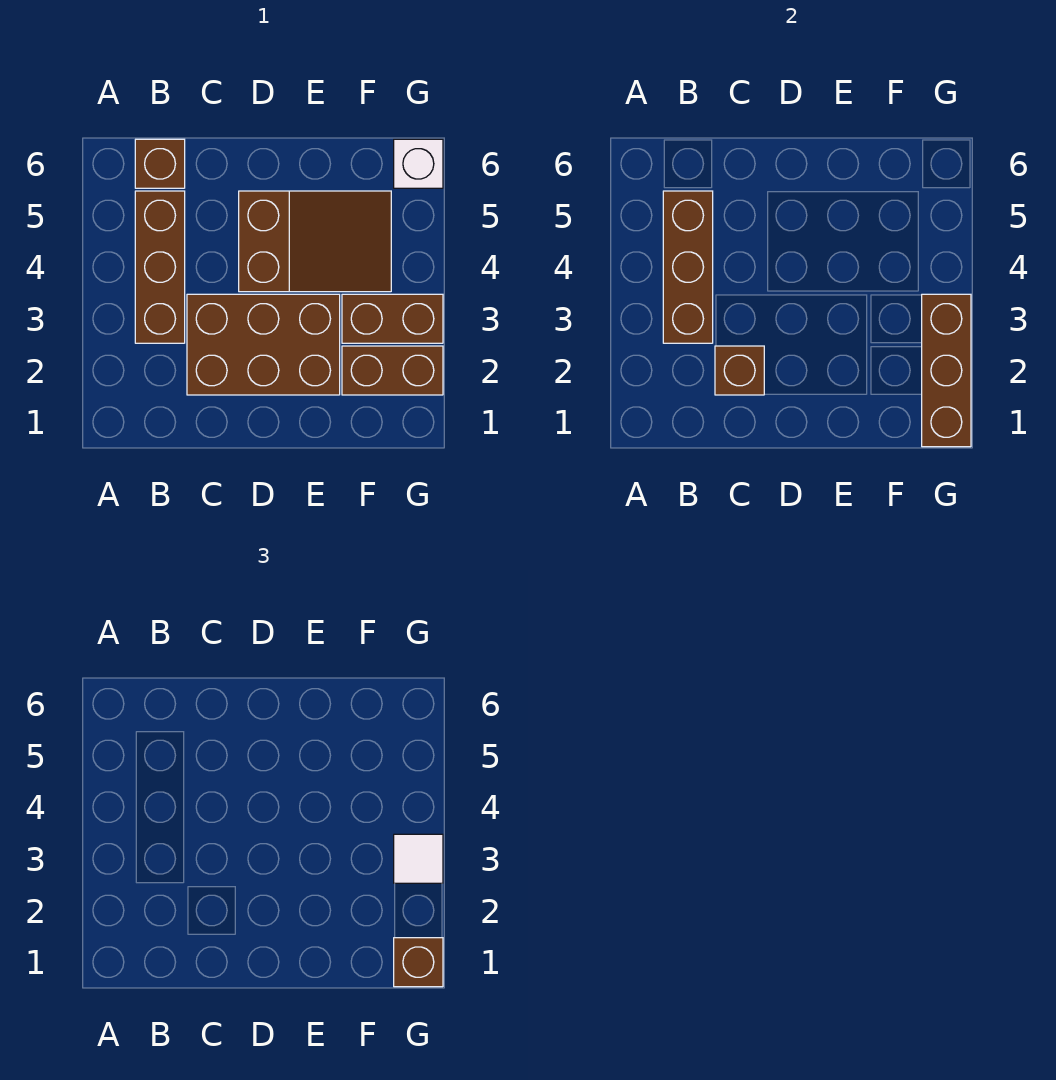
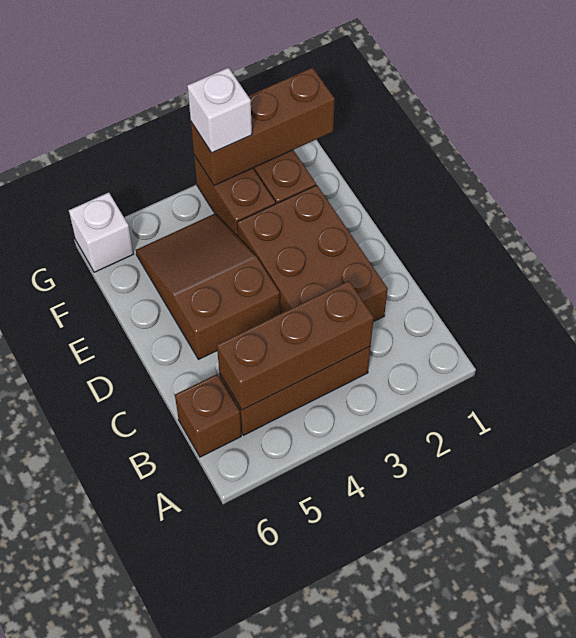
brown 1x1 brick [715,346,764,395] -> none
brown 1x1 brick [394,938,443,987] -> none
white 1x1 tile [394,834,443,883] -> white 1x1 brick [187,68,252,153]

